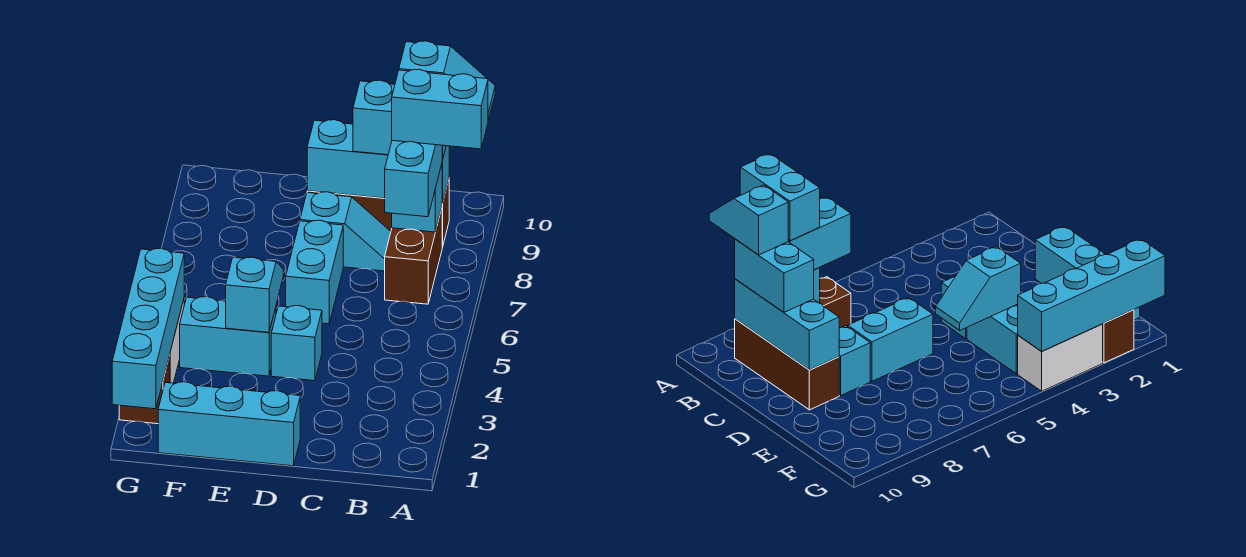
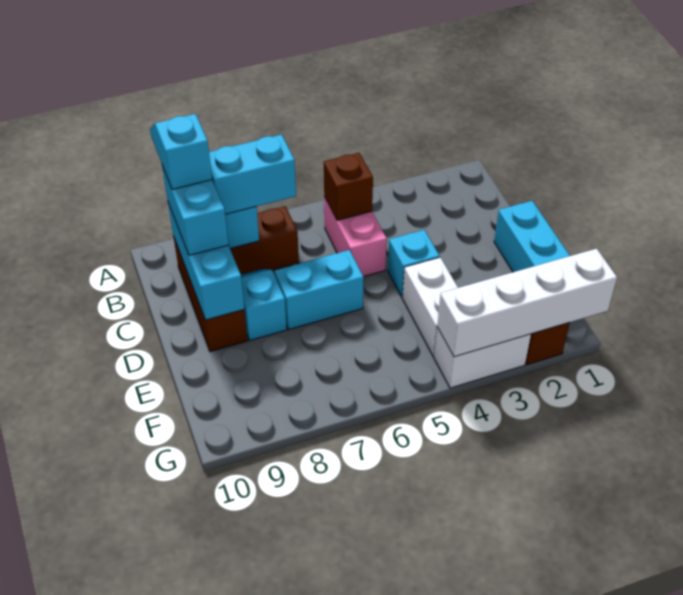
cyan 1x2 brick [392,69,488,149] -> none
none -> pink 1x2 brick [324,197,387,276]
none -> brown 1x1 brick [324,153,373,220]
cyan 1x2 brick [180,297,276,376] -> white 1x2 brick [403,257,458,356]
cyan 1x2 slope [226,257,283,332] -> none
cyan 1x4 brick [112,248,184,409] -> white 1x4 brick [437,249,617,357]

